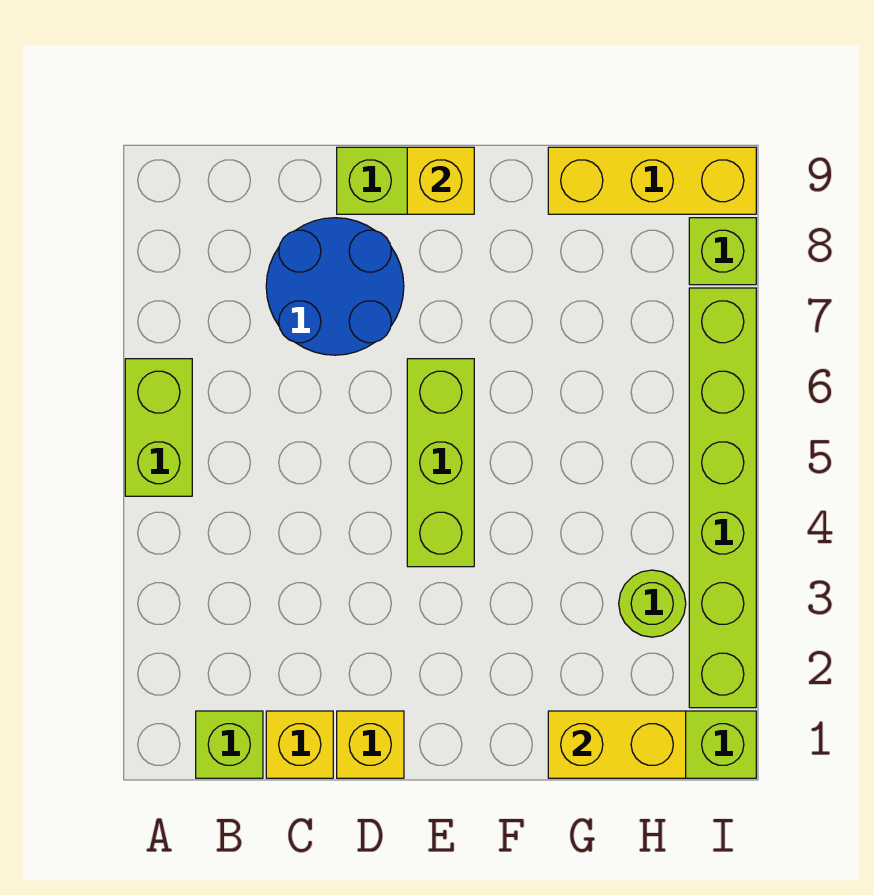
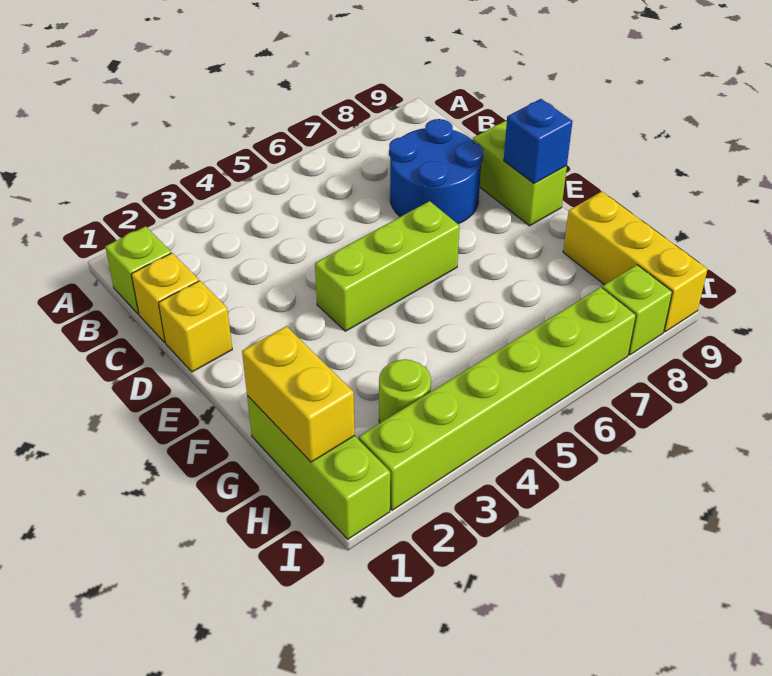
lime 1x2 brick [125,359,192,496] -> none
yellow 1x1 brick [407,147,474,214] -> blue 1x1 brick [504,99,573,183]

